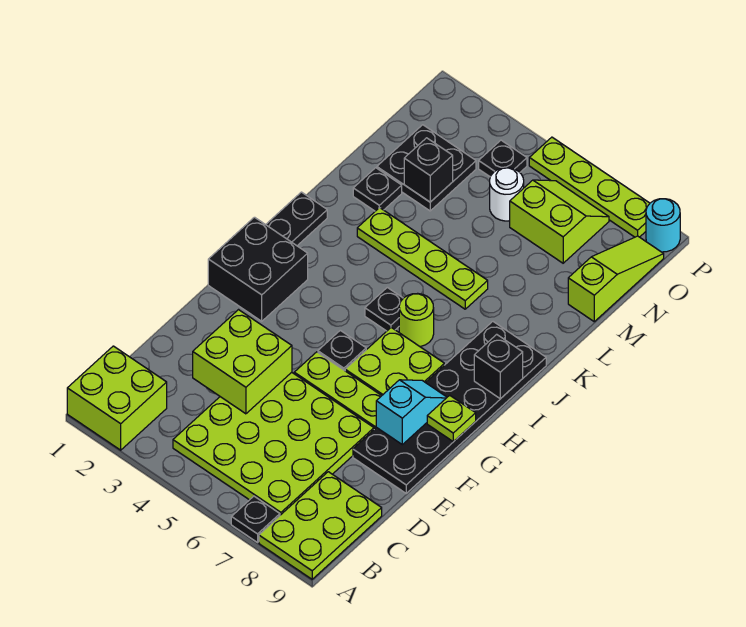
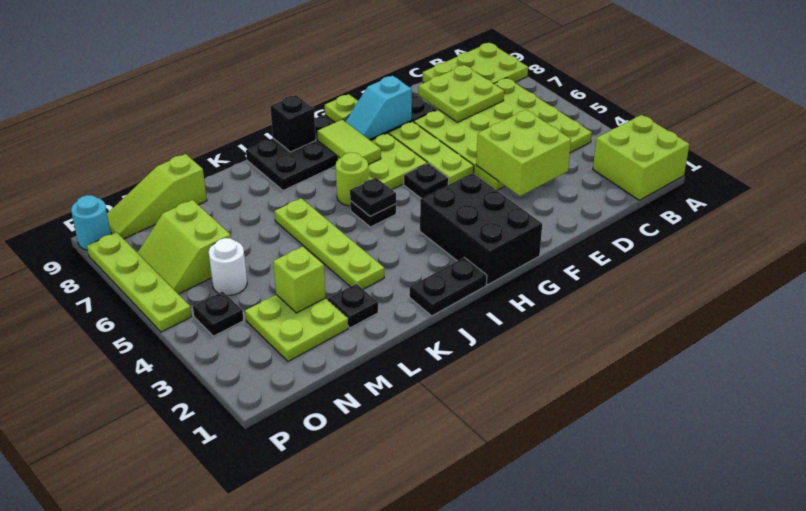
black 1x1 plate [231,496,280,542] -> black 1x1 plate moved to [350,178,396,216]
none -> lime 2x2 plate [418,65,504,122]
black 2x2 brick [208,217,308,321] -> black 2x3 brick [420,173,542,285]
none -> lime 1x2 tile [317,119,381,165]
black 2x2 plate [377,125,476,211] -> lime 2x2 plate [245,295,348,361]
black 1x1 brick [404,138,453,202] -> lime 1x1 brick [273,246,326,313]

